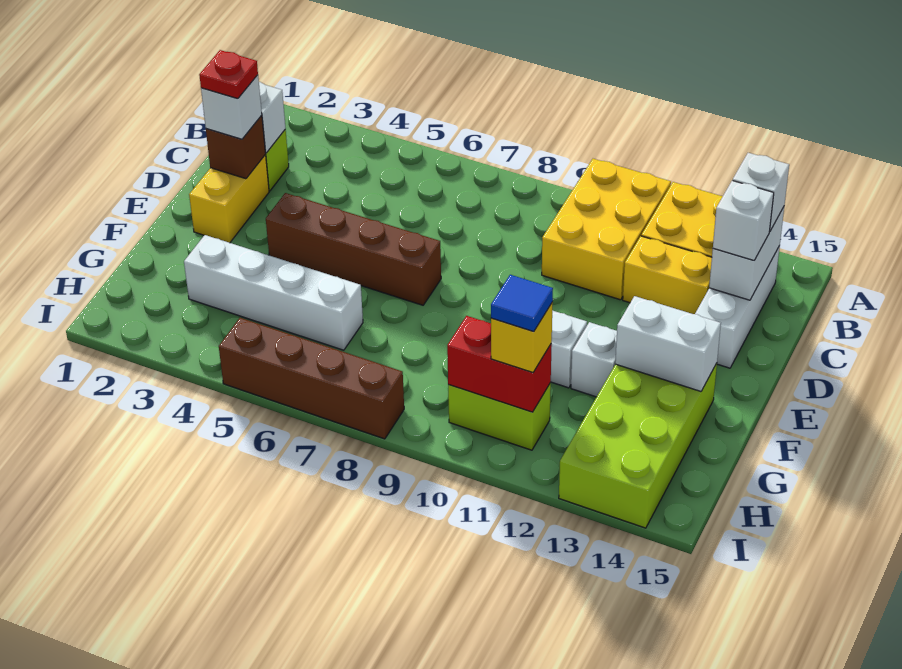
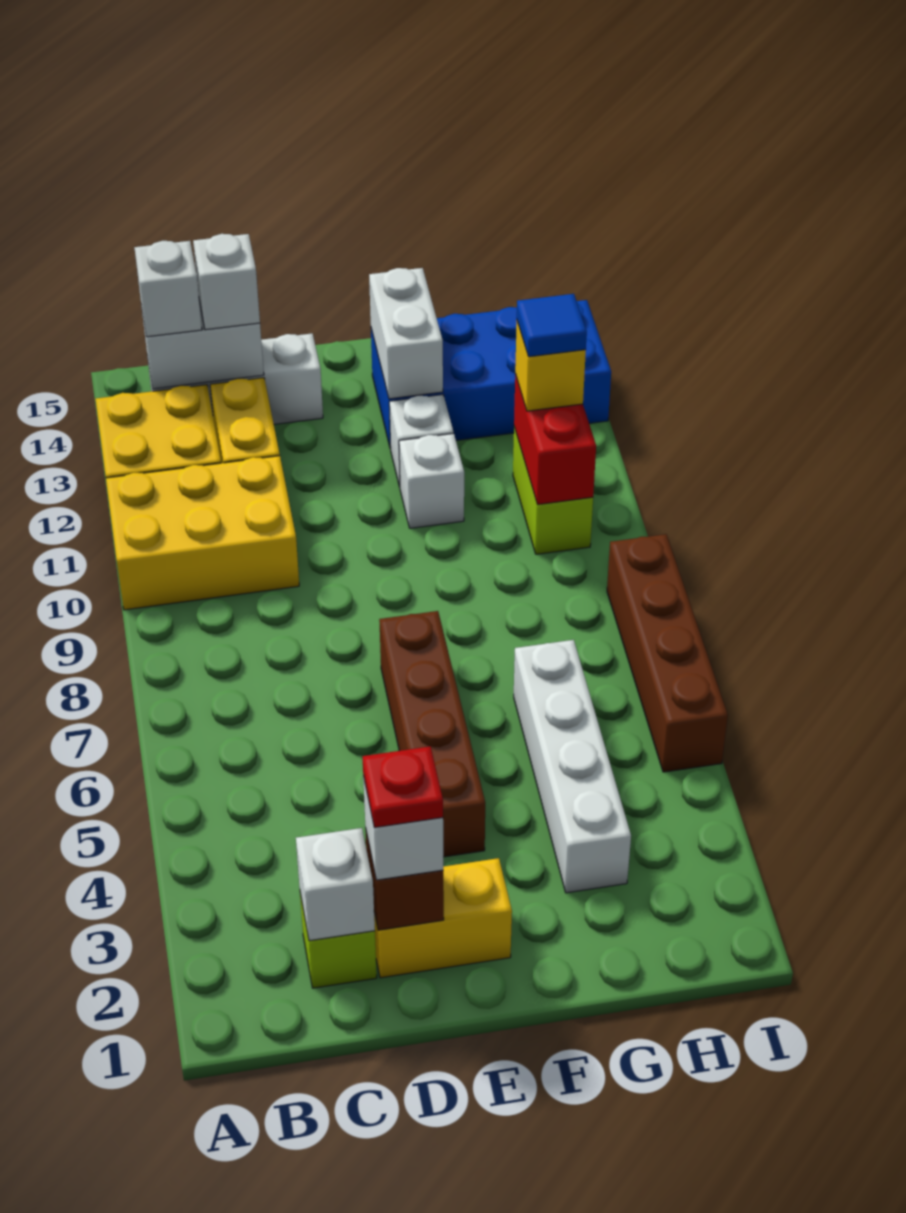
lime 2x4 brick [559,363,717,528] -> blue 2x4 brick [371,300,611,449]

